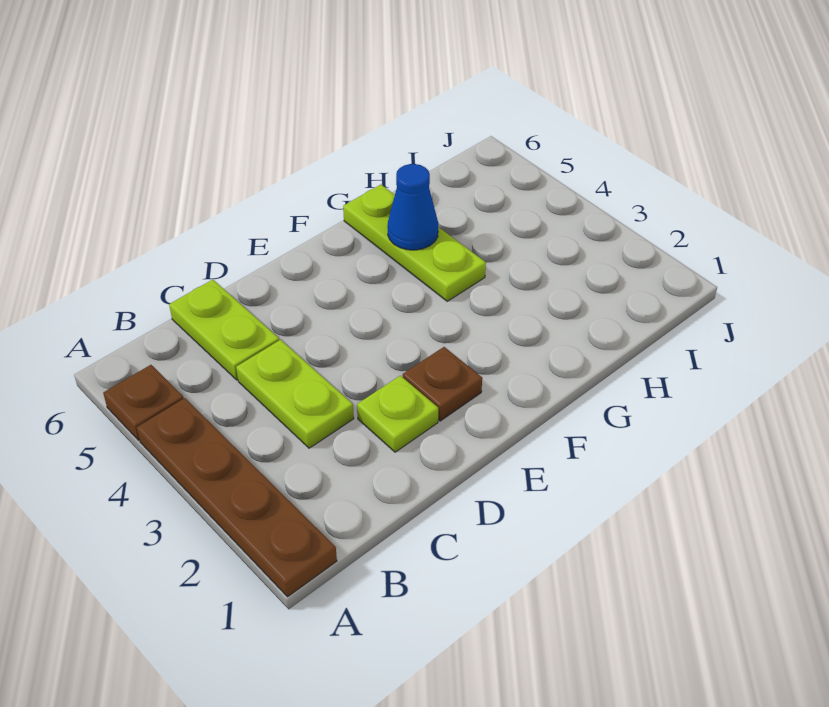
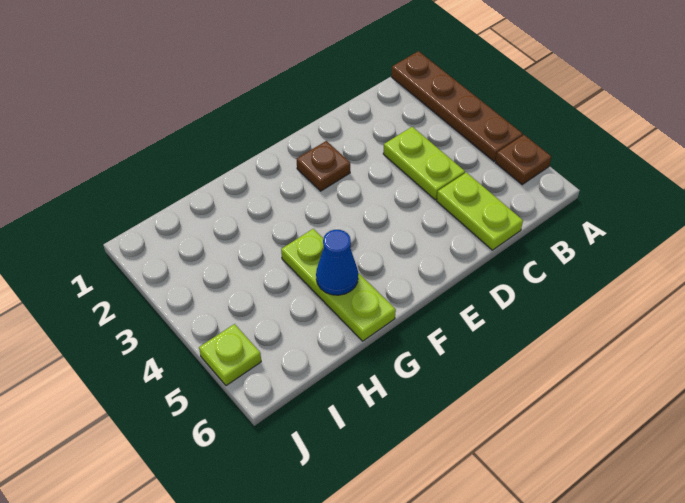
lime 1x1 plate [357,376,438,452] -> lime 1x1 plate moved to [199,324,261,386]

